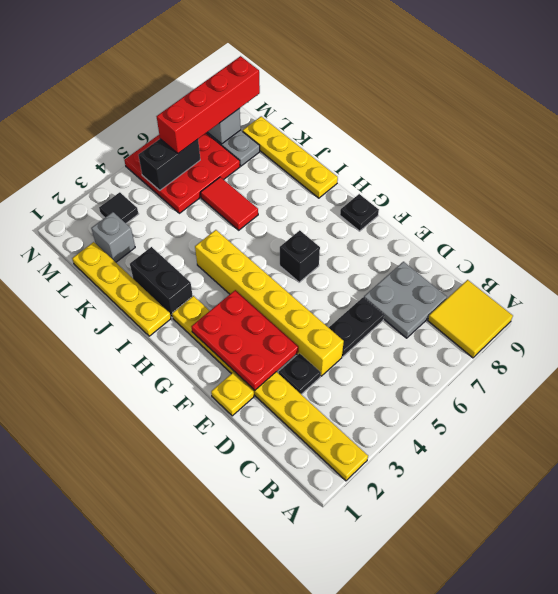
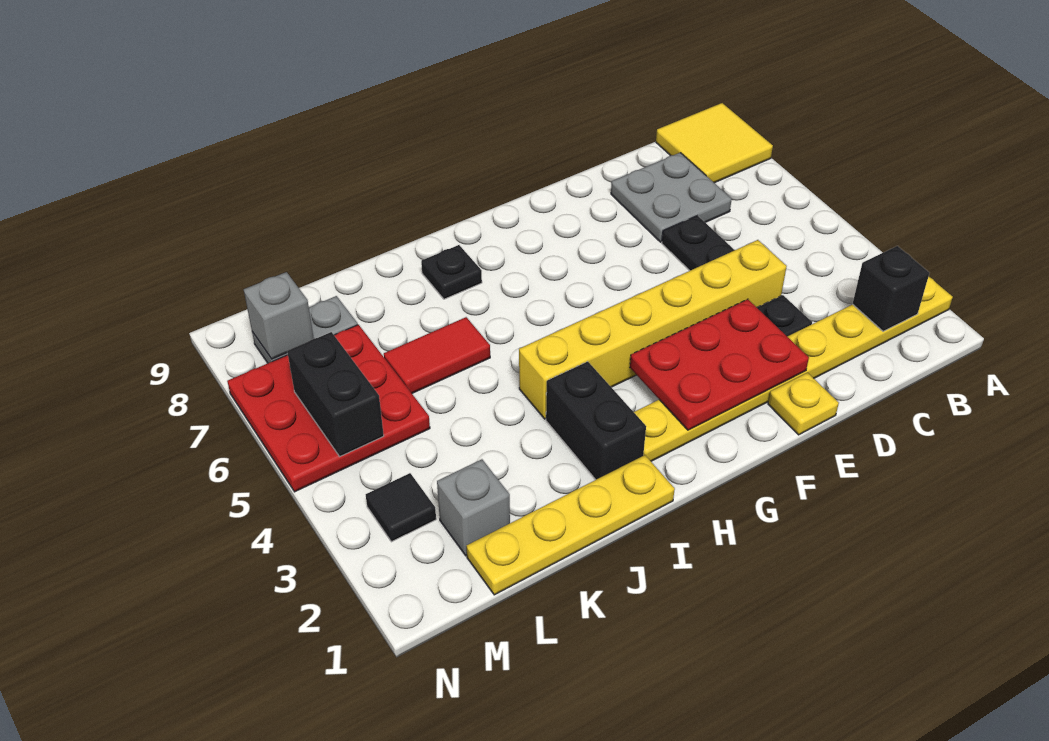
black 1x1 brick [280,230,320,282] -> black 1x1 brick moved to [853,246,929,331]
black 1x1 plate [340,194,379,231] -> black 1x1 plate moved to [421,245,482,299]
black 1x2 brick [130,247,193,318] -> black 1x2 brick turned to [546,361,646,480]
yellow 1x4 plate [243,116,338,198] -> none
red 1x4 brick [157,56,260,153] -> none

